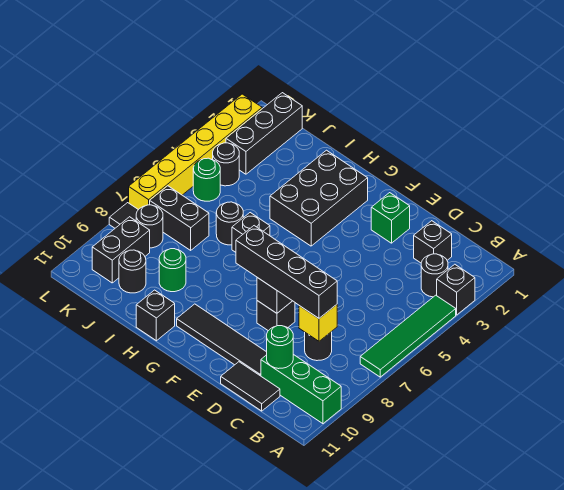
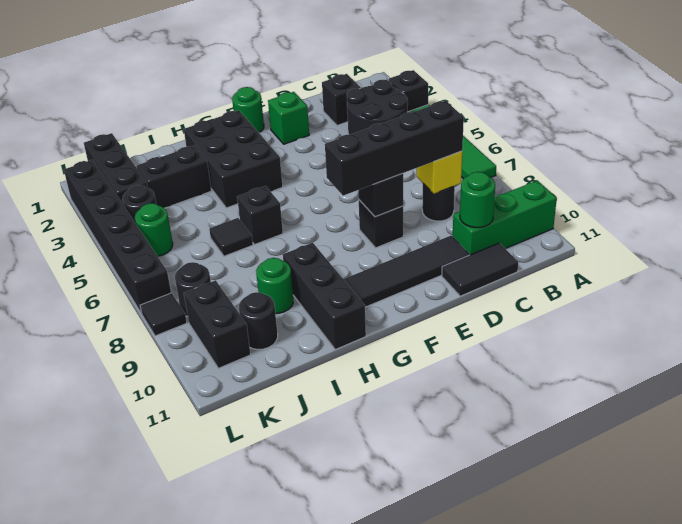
black 1x1 round brick [421,254,448,297] -> black 2x2 round brick [347,80,408,135]
none -> green 1x1 round brick [232,87,264,132]
black 1x1 brick [136,290,175,341] -> black 1x3 brick [283,243,366,349]
black 1x1 round brick [216,202,243,245] -> black 1x1 tile [209,218,253,256]
black 1x2 brick [150,186,209,250] -> black 1x2 brick moved to [137,145,211,208]
yellow 1x6 brick [129,94,262,210] -> black 1x6 brick [64,160,171,314]

